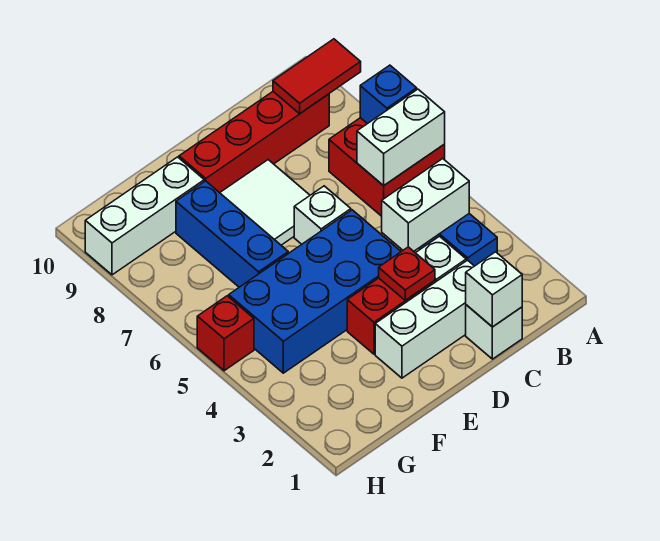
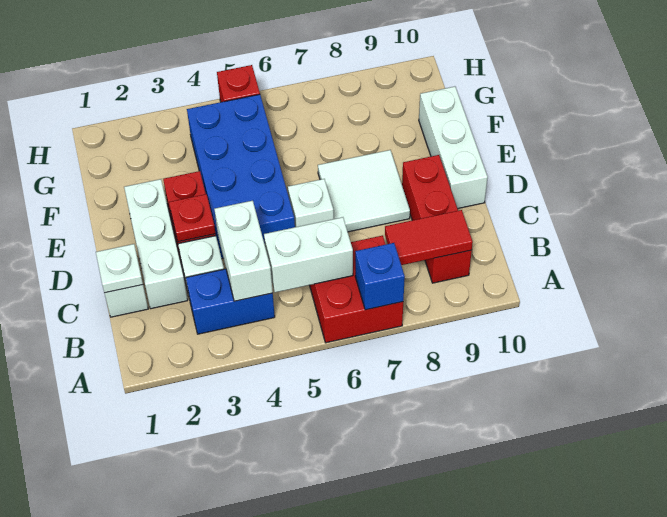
white 1x2 brick [357,89,445,186] -> white 1x2 brick turned to [264,217,353,292]
red 1x2 tile [273,39,361,114] -> red 1x2 tile turned to [385,210,473,265]
red 1x4 brick [179,92,329,193] -> red 1x3 brick [402,155,472,283]
white 1x1 brick [466,252,522,327] -> white 1x1 plate [96,244,143,293]
blue 1x3 brick [176,181,288,287] -> none
white 1x3 brick [85,157,204,275] -> white 1x3 brick moved to [419,87,488,209]

